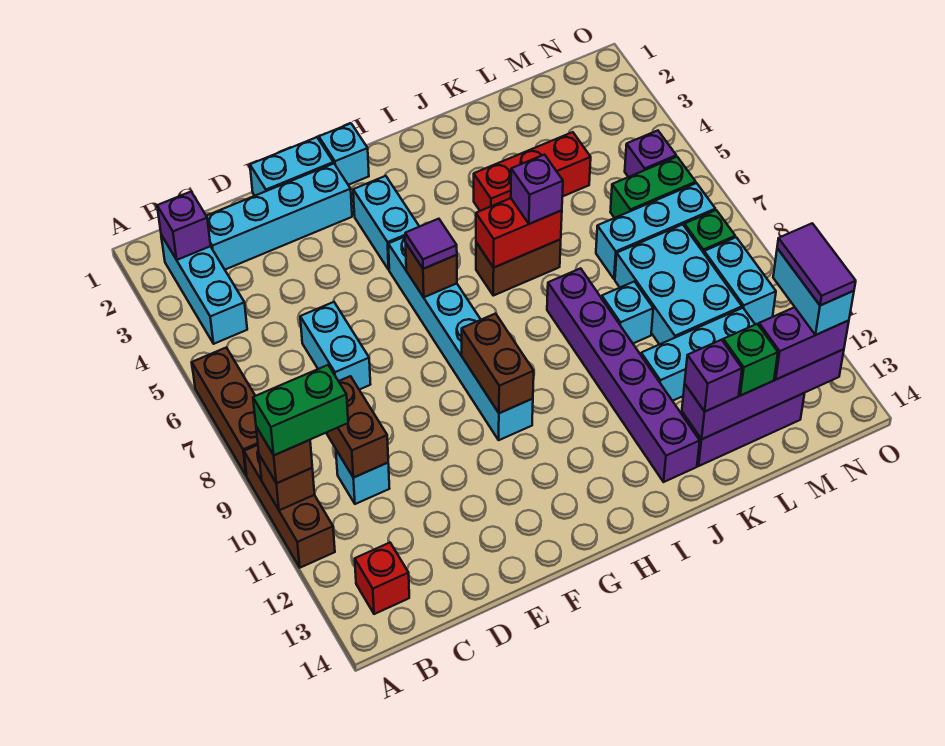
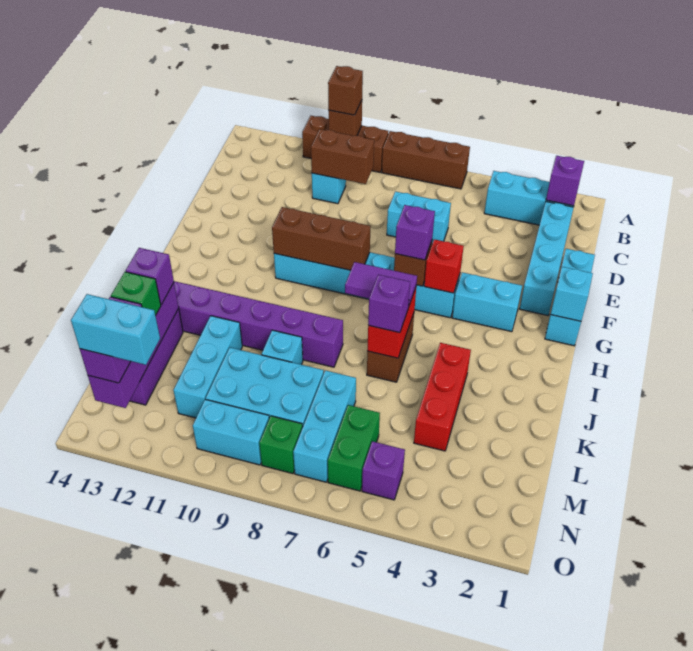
green 1x2 brick [253,365,348,455] -> none
red 1x1 brick [355,543,409,614] -> red 1x1 brick moved to [424,239,464,293]
none -> cyan 1x1 brick [550,267,593,321]
purple 1x1 tile [405,219,457,269] -> purple 1x1 brick [395,205,435,260]
brown 1x2 brick [462,314,534,413] -> brown 1x3 brick [272,207,370,270]
purple 1x2 tile [777,223,856,306] -> purple 1x2 tile moved to [345,262,417,307]

